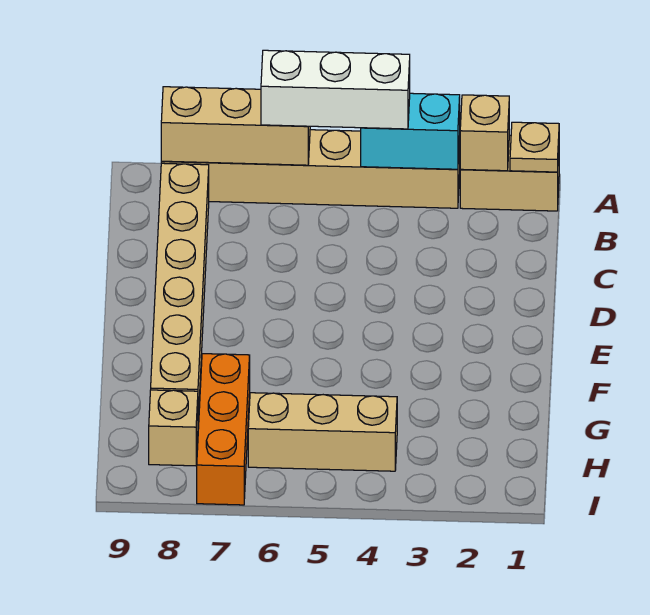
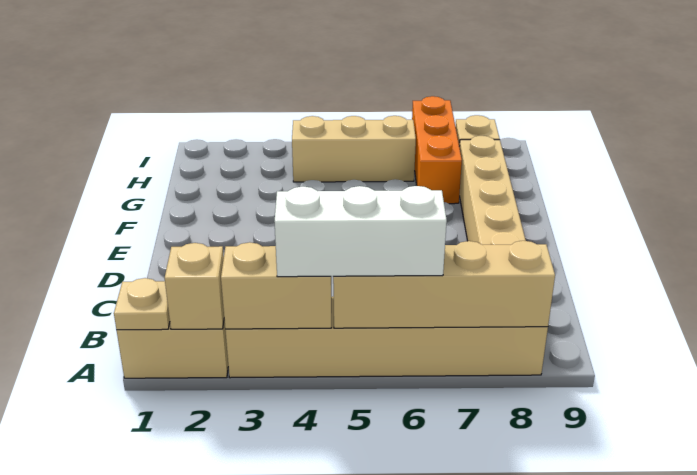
cyan 1x2 brick [361,93,460,169] -> tan 1x2 brick [221,242,331,329]
tan 1x3 brick [161,87,310,165] -> tan 1x4 brick [333,241,555,328]

